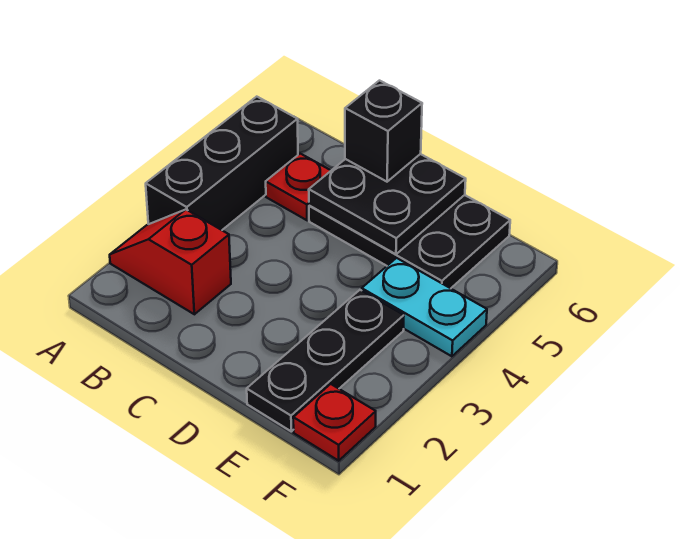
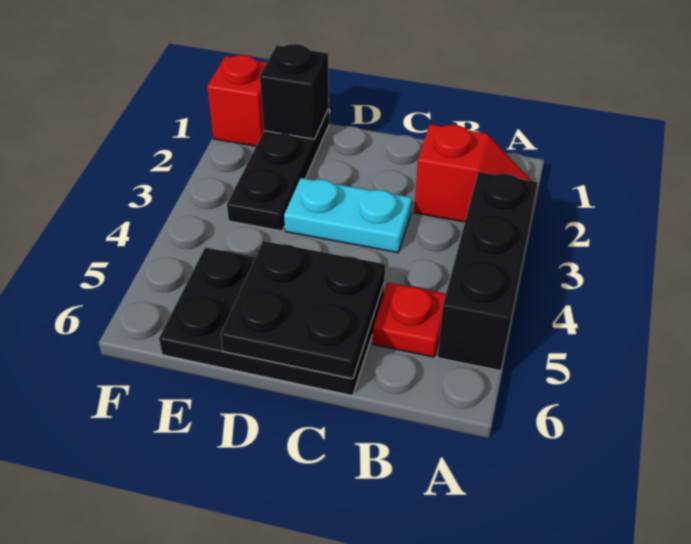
black 1x1 brick [345,81,422,182] -> black 1x1 brick moved to [260,44,329,139]
cyan 1x2 plate [362,258,487,356] -> cyan 1x2 plate moved to [284,178,412,253]
red 1x1 plate [293,384,376,461] -> red 1x1 brick [207,55,267,146]

